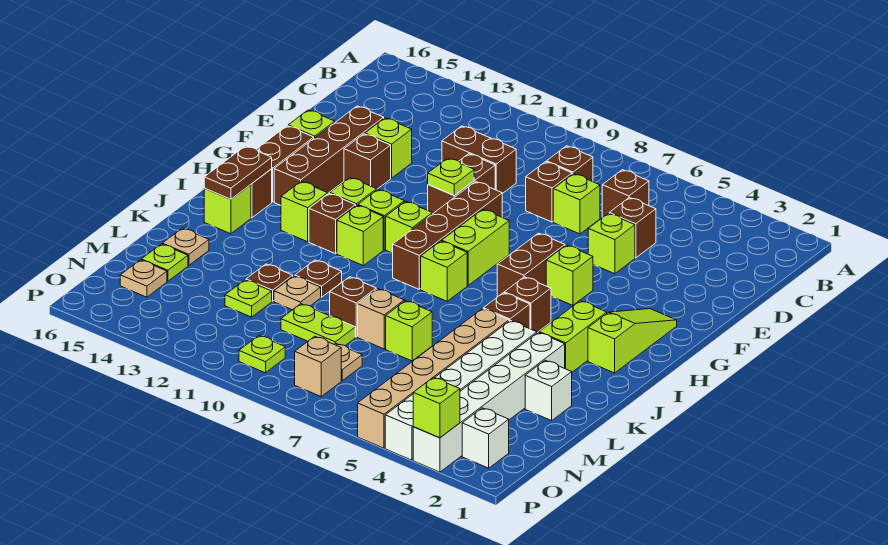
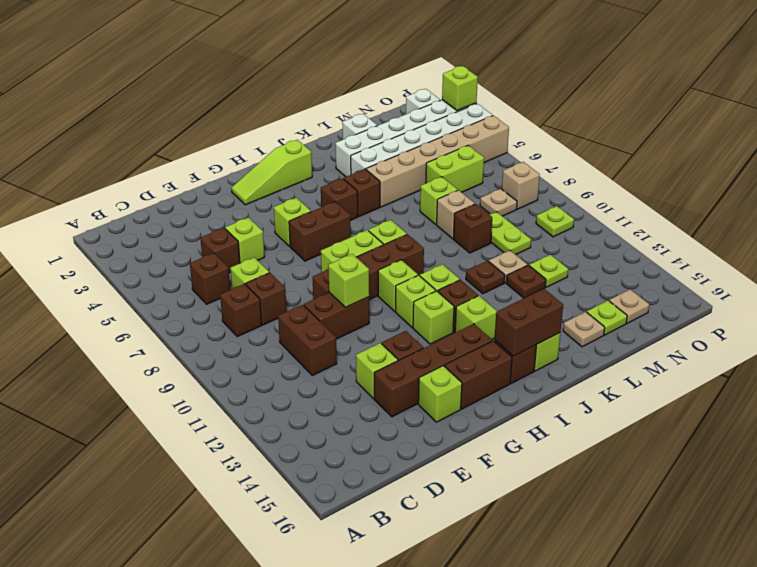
lime 1x1 plate [428,158,474,196] -> lime 1x1 brick [328,254,369,308]
lime 1x2 brick [539,301,607,372] -> lime 1x2 brick moved to [426,145,484,192]
brown 1x2 plate [204,146,272,199] -> brown 1x2 brick [494,289,563,356]

